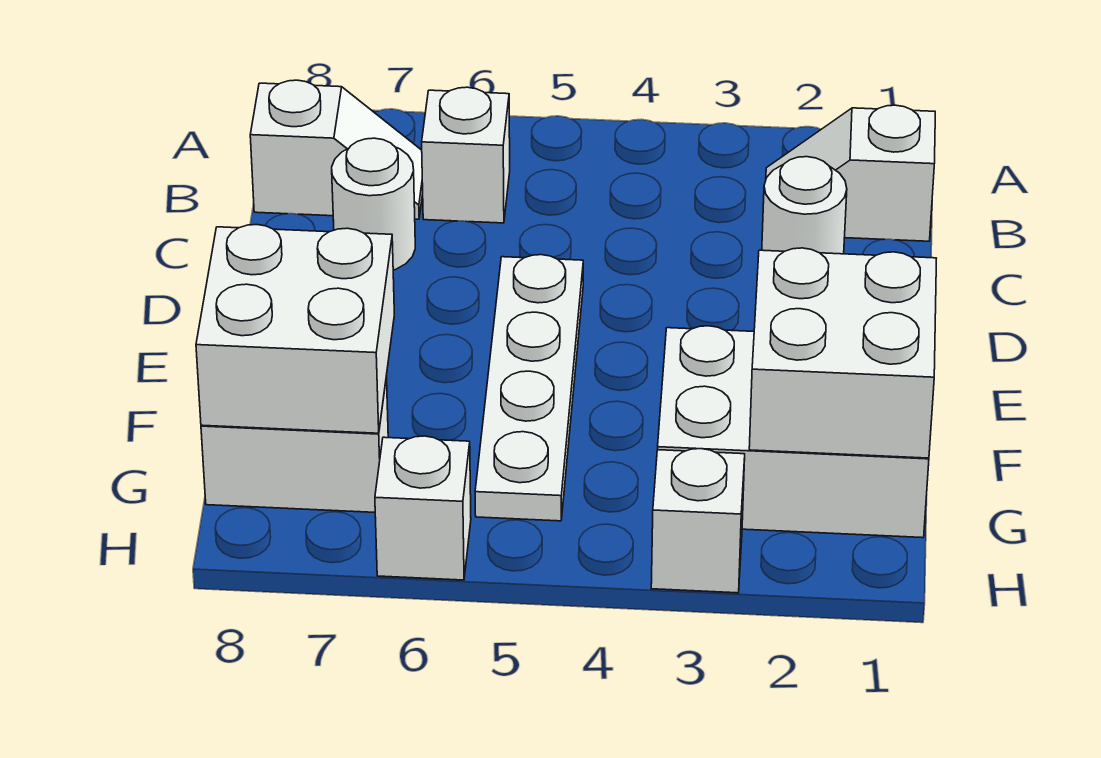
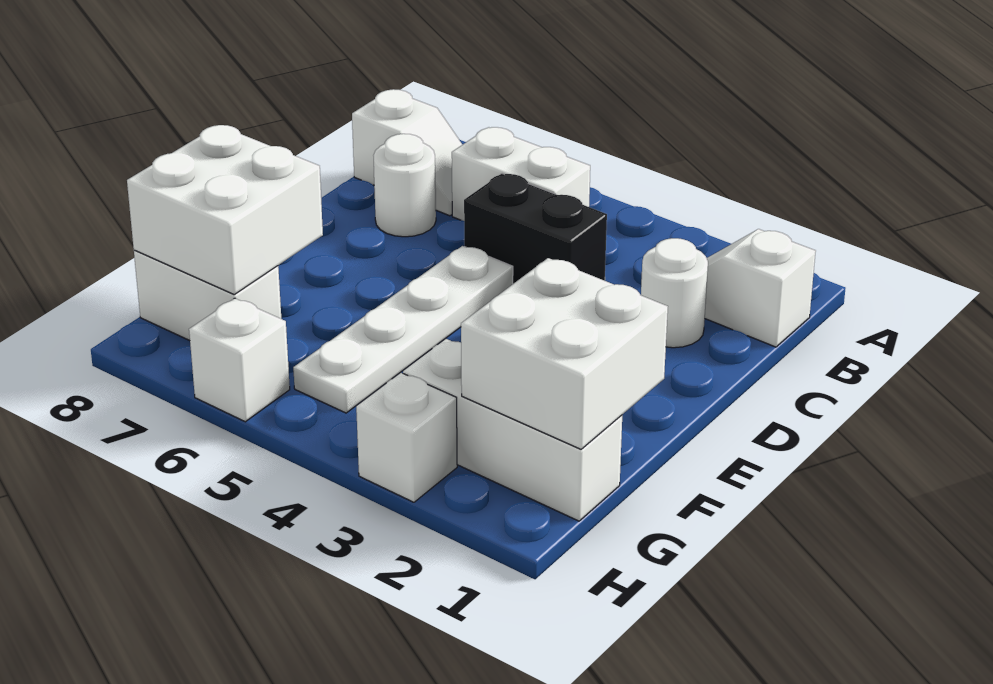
white 1x1 brick [422,87,510,223] -> white 1x2 brick [452,127,590,221]
none -> black 1x2 brick [464,174,607,284]
white 2x3 brick [658,326,929,538] -> white 1x3 brick [403,339,622,521]

